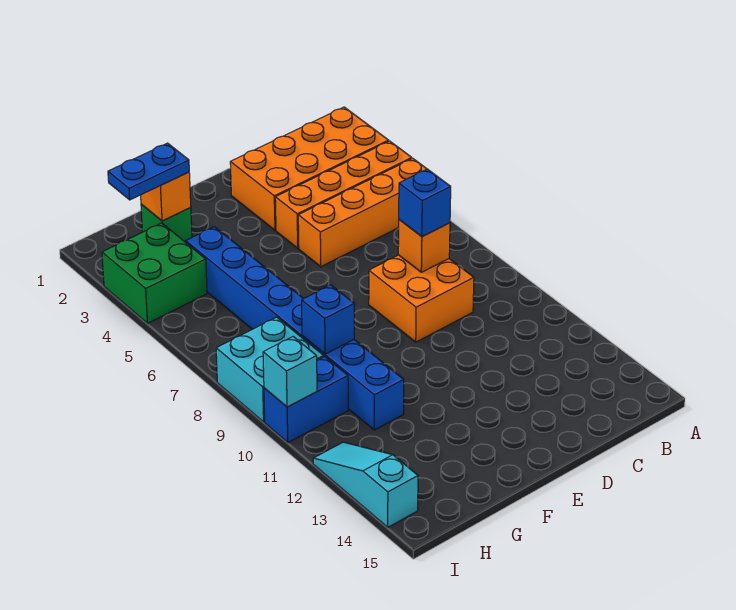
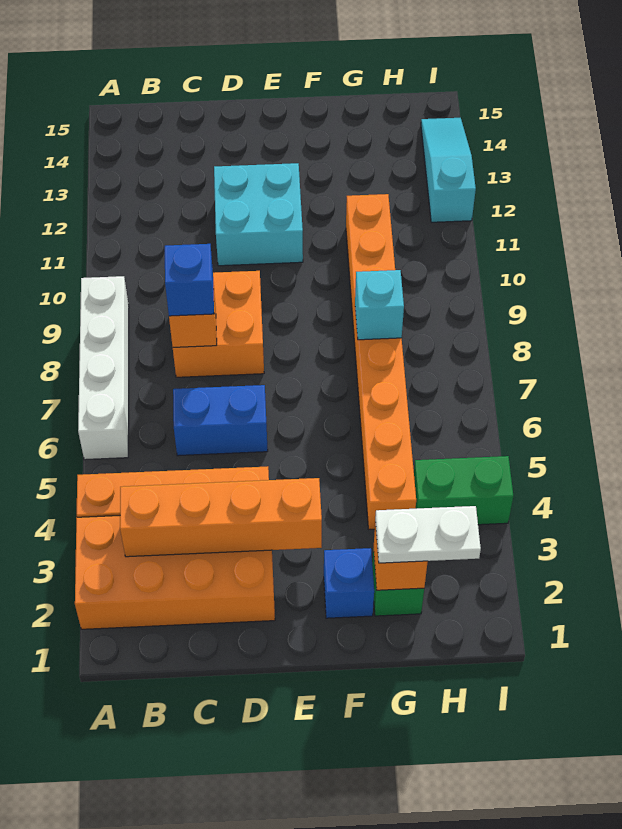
orange 1x4 brick [298,158,426,267] -> orange 1x4 brick moved to [120,478,322,557]
none -> white 1x4 brick [78,276,129,460]
blue 1x2 plate [108,143,189,200] -> white 1x2 plate [375,506,481,563]
blue 1x8 brick [186,227,404,430] -> orange 1x8 brick [346,194,416,529]
blue 1x1 brick [302,285,354,354] -> blue 1x1 brick moved to [324,548,374,618]
green 2x2 brick [102,223,207,323] -> green 1x2 brick [414,456,513,525]
cyan 2x2 brick [216,317,324,422] -> cyan 2x2 brick moved to [214,163,303,266]
blue 1x2 brick [264,357,348,443] -> blue 1x2 brick moved to [173,385,268,456]
cyan 1x1 brick [263,337,317,407] -> cyan 1x1 brick moved to [355,270,404,340]
cyan 1x3 slope [313,442,418,527] -> cyan 1x3 slope turned to [421,118,476,222]

